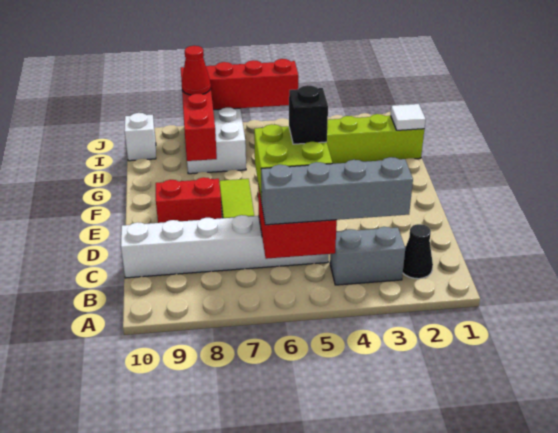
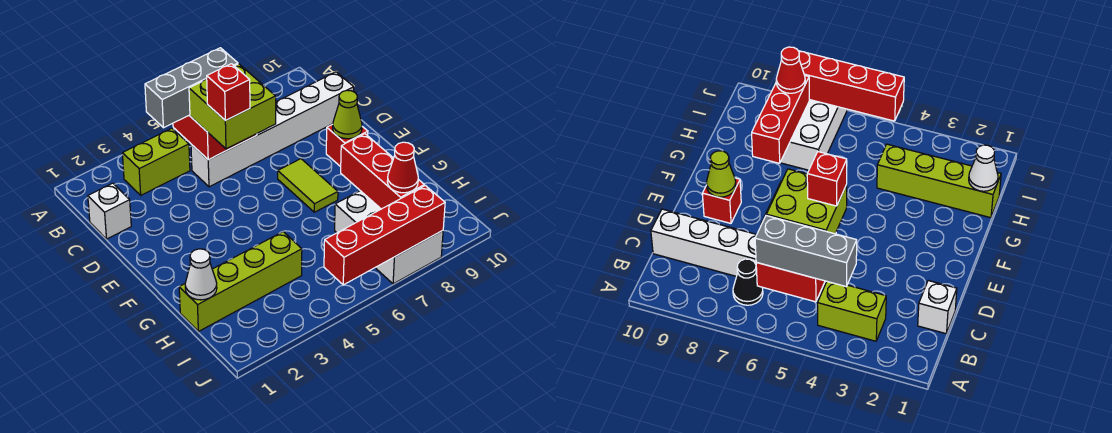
black 1x1 cone [403,224,433,279] -> black 1x1 cone moved to [733,259,763,305]
grey 1x2 brick [330,227,405,285] -> lime 1x2 brick [122,128,190,195]
grey 1x4 brick [261,157,413,225] -> grey 1x3 brick [145,48,238,128]
black 1x1 brick [289,85,328,144] -> red 1x1 brick [207,64,250,121]
red 1x2 brick [156,177,222,223] -> red 1x1 brick [326,125,368,167]
none -> lime 1x1 cone [333,90,362,139]
white 1x1 tile [391,104,426,130] -> white 1x1 cone [185,249,217,300]
white 1x1 brick [124,113,156,161] -> white 1x1 brick moved to [88,183,131,239]

